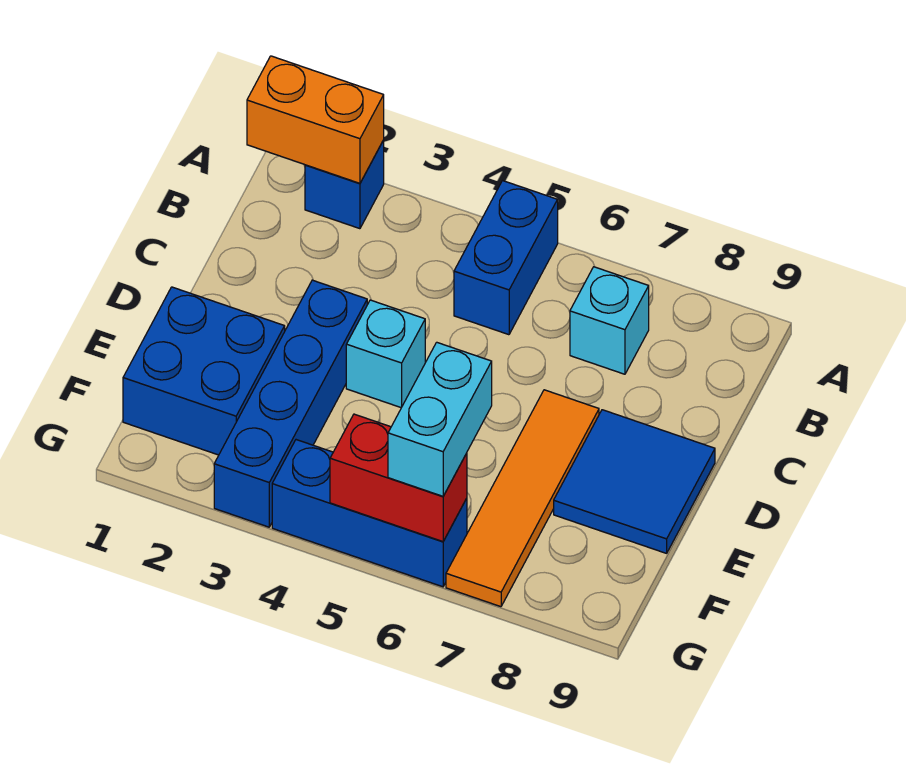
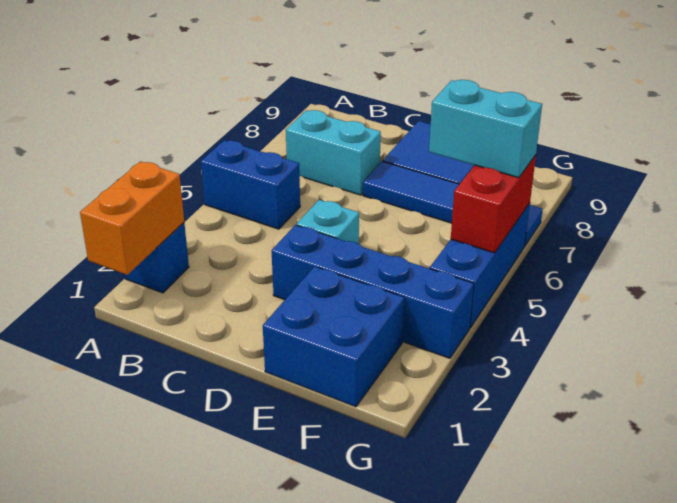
cyan 1x1 brick [570,267,649,374] -> cyan 1x2 brick [286,110,381,195]
orange 1x4 tile [446,390,599,607] -> blue 1x4 tile [363,161,543,246]

